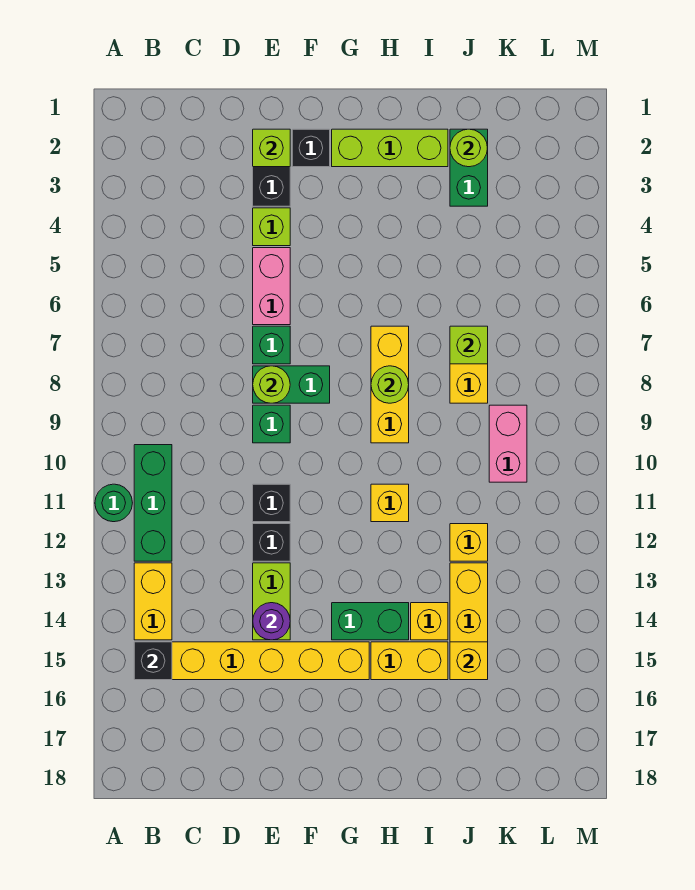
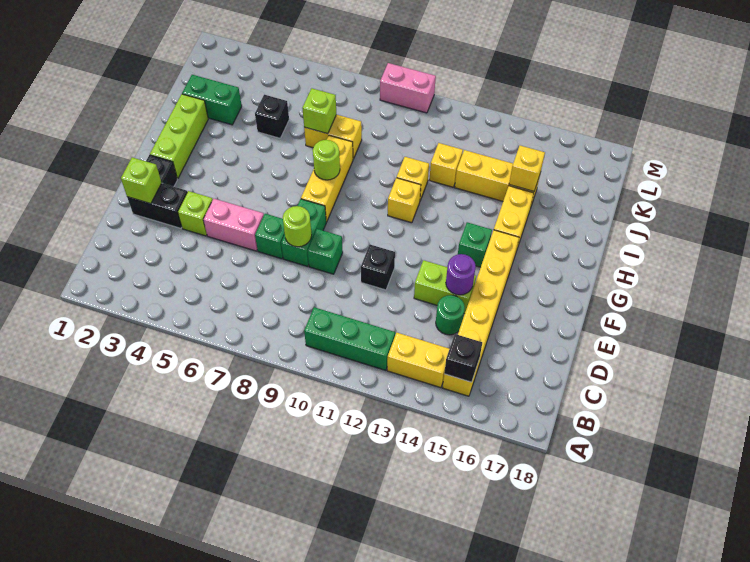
green 1x1 round brick [95,484,132,522] -> green 1x1 round brick moved to [436,295,465,335]
black 1x1 brick [253,524,290,561] -> black 1x1 brick moved to [255,95,289,138]
green 1x2 brick [332,603,409,640] -> green 1x1 brick [458,222,492,267]
yellow 1x3 brick [371,326,409,443] -> yellow 1x3 brick turned to [301,135,353,222]
yellow 1x1 brick [411,603,448,640] -> yellow 1x1 brick moved to [397,157,429,200]
lime 1x1 round brick [450,129,487,167] -> none
pink 1x2 brick [489,405,527,482] -> pink 1x2 brick moved to [380,63,436,113]

